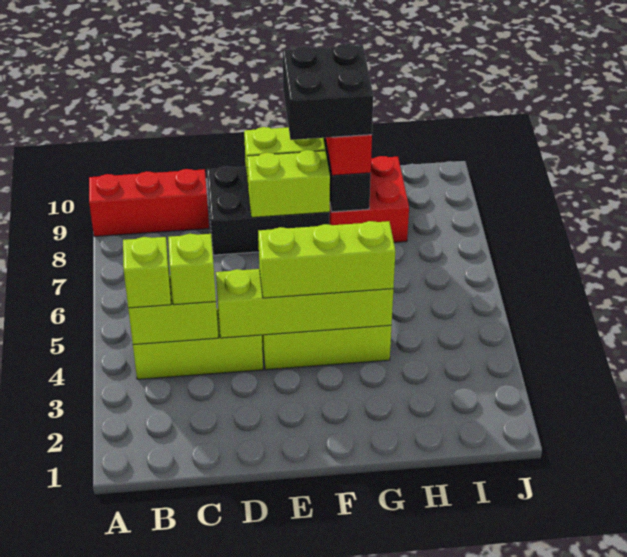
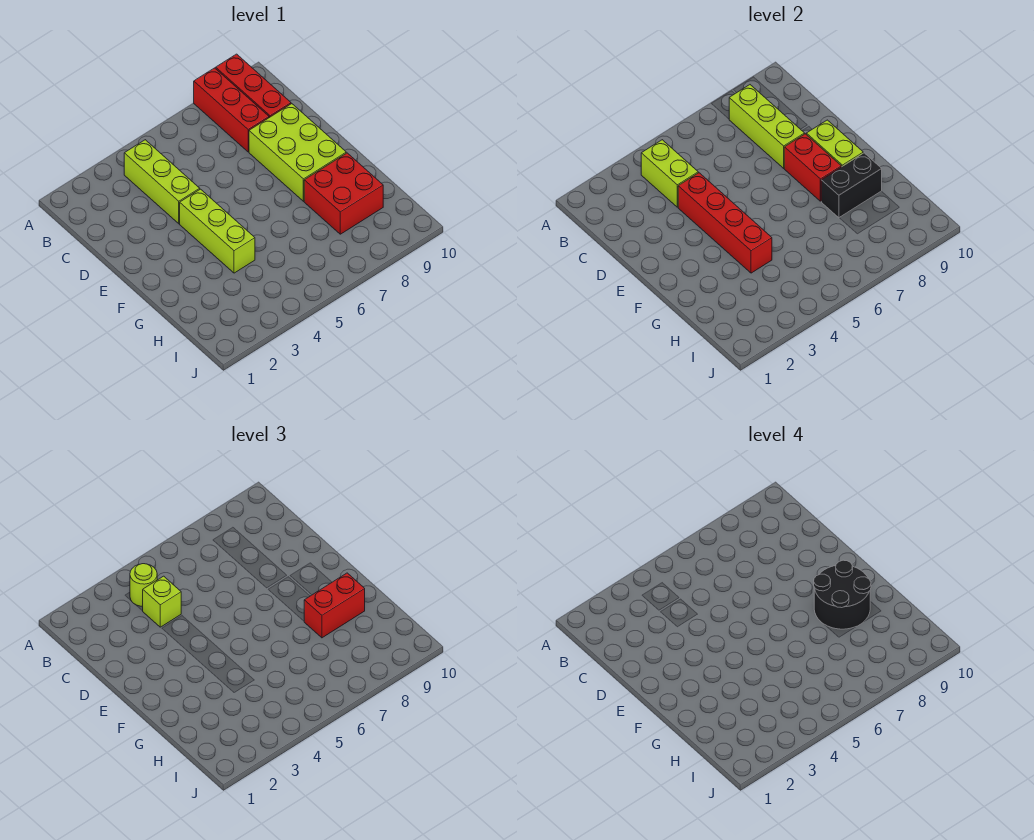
none -> red 1x3 brick [194,68,269,152]
lime 1x1 brick [123,237,171,308] -> lime 1x1 round brick [130,564,157,606]
lime 1x4 brick [216,269,393,338] -> red 1x4 brick [678,173,772,273]
black 2x3 brick [207,166,330,255] -> lime 2x3 brick [249,104,346,201]
lime 1x3 brick [258,221,395,298] -> lime 1x3 brick moved to [729,85,805,168]
lime 1x2 brick [247,150,330,217] -> red 1x2 brick [784,134,841,201]
black 2x2 brick [283,44,373,140] -> black 2x2 round brick [814,560,871,629]

